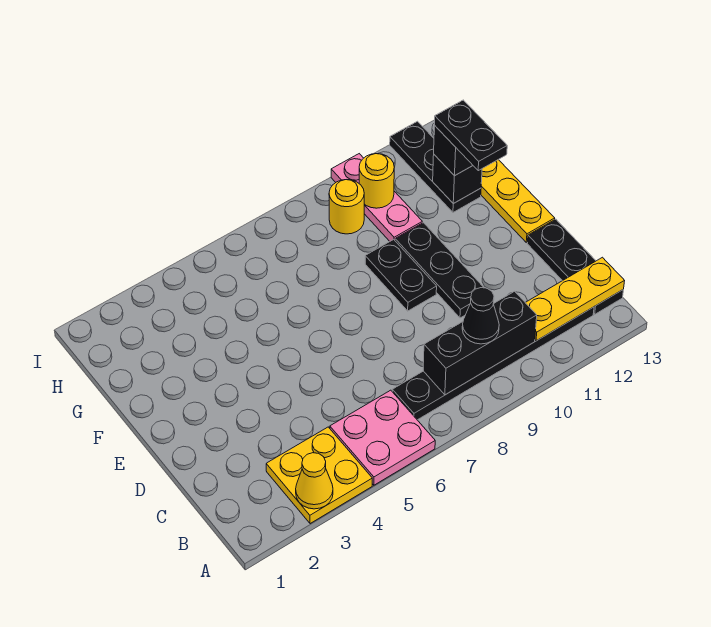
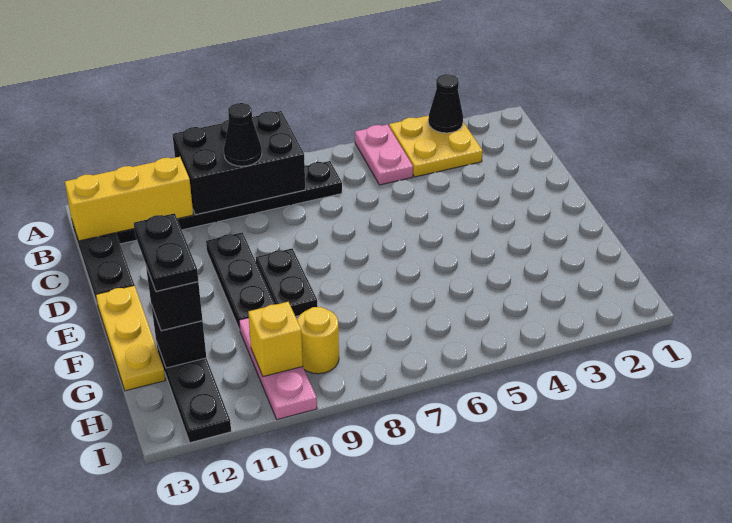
yellow 1x1 cone [296,453,333,509] -> black 1x1 cone [428,74,463,133]
pink 2x2 plate [330,390,435,485] -> pink 1x2 plate [355,124,413,185]
black 1x3 brick [423,291,537,395] -> black 2x3 brick [172,111,305,215]
yellow 1x3 plate [525,257,624,341] -> yellow 1x3 brick [65,157,193,241]
yellow 1x1 round brick [359,154,394,208] -> yellow 1x1 brick [248,302,303,377]

